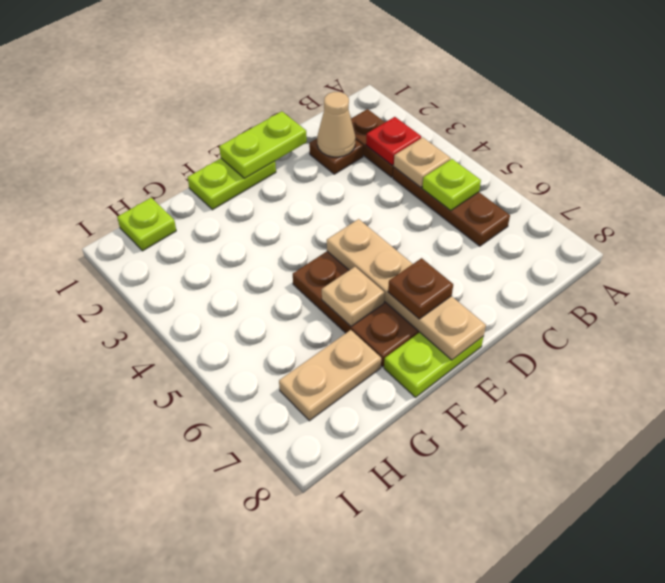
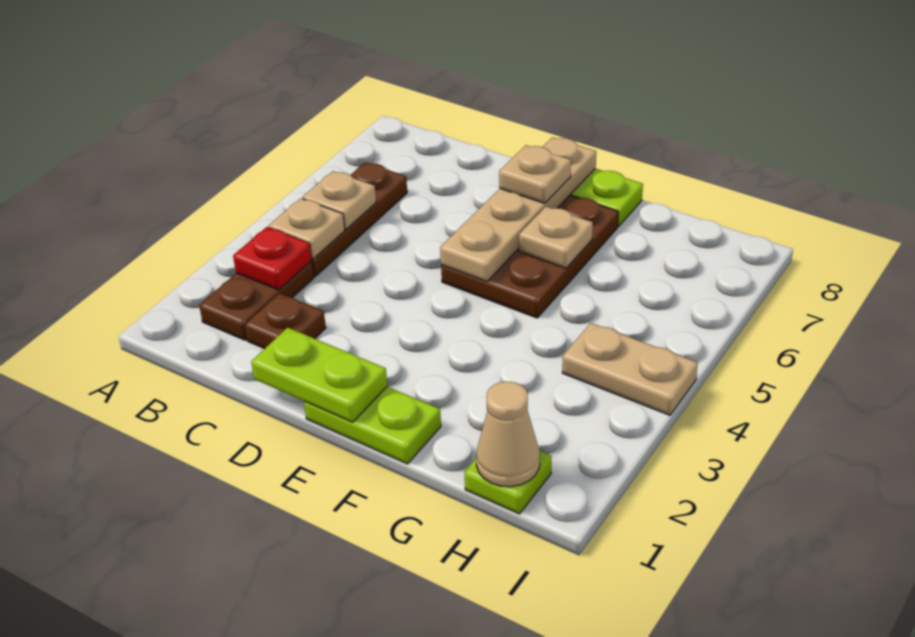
lime 1x1 plate [422,159,481,211] -> tan 1x1 plate [302,171,376,229]
tan 1x1 cone [317,92,356,157] -> tan 1x1 cone moved to [476,381,540,487]
brown 1x1 plate [388,258,453,319] -> tan 1x1 plate [499,145,571,203]
tan 1x2 plate [279,330,381,421] -> tan 1x2 plate moved to [562,323,698,415]

